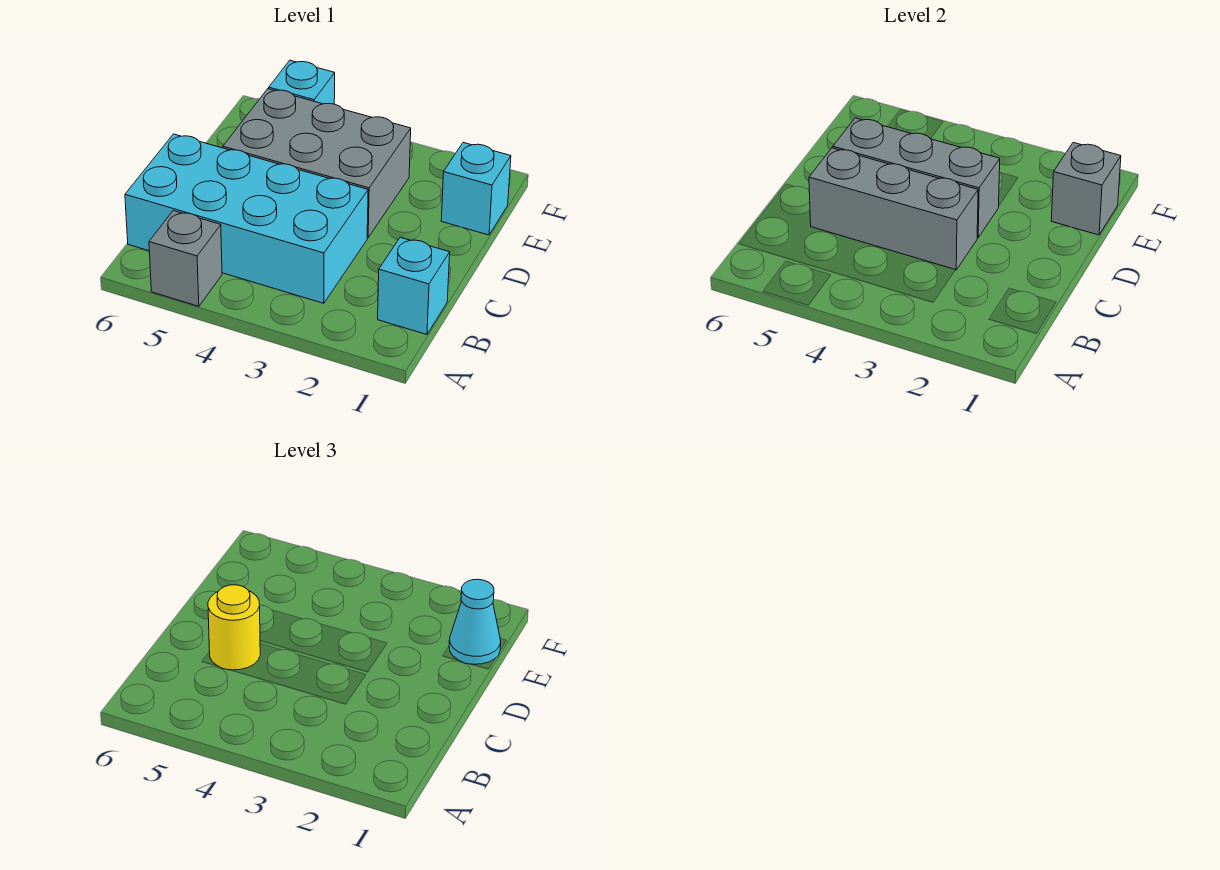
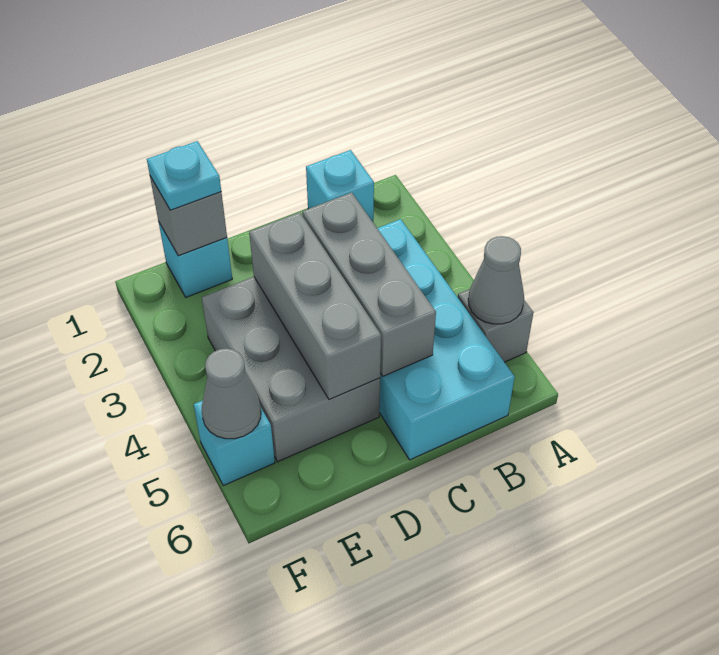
none -> grey 1x1 cone [468,236,524,324]
yellow 1x1 round brick [208,585,260,670] -> none
cyan 1x1 cone [449,579,501,664] -> cyan 1x1 plate [147,141,221,210]
none -> grey 1x1 cone [202,348,261,439]

